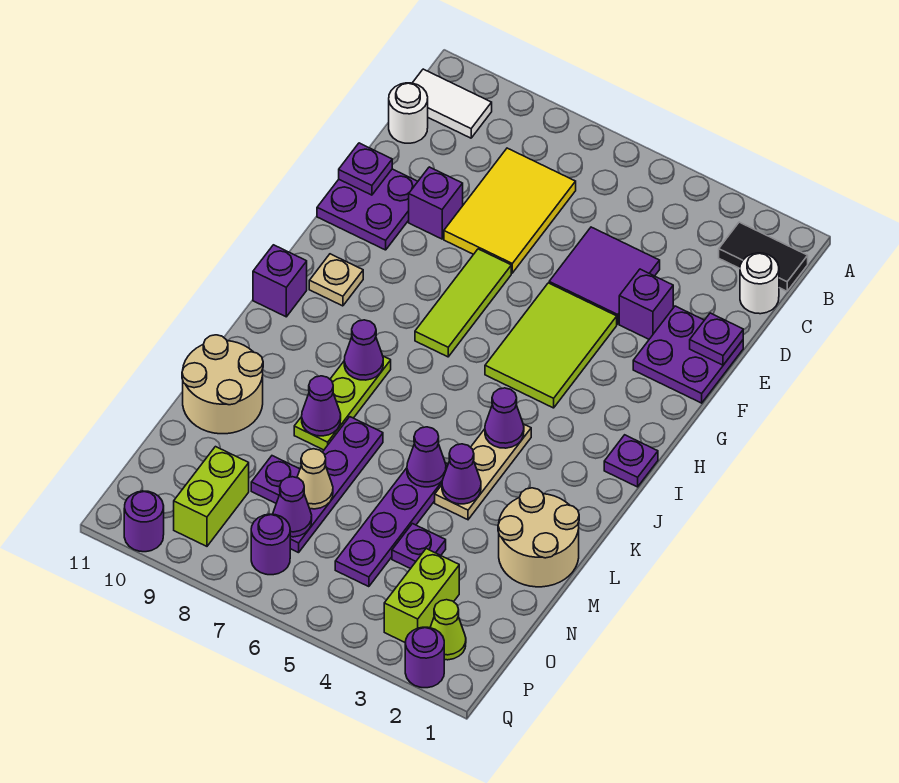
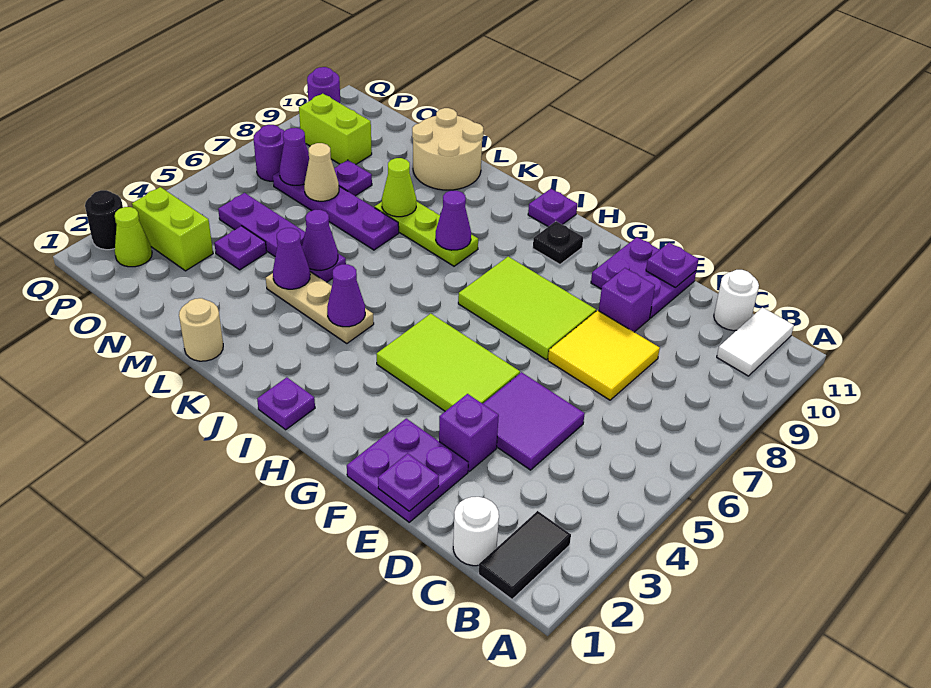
yellow 2x3 tile [444,148,576,273] -> yellow 2x2 tile [548,310,660,400]
lime 1x3 tile [415,249,511,357] -> lime 2x3 tile [458,257,596,360]
tan 1x1 plate [309,254,363,306] -> black 1x1 plate [533,221,583,264]
purple 1x1 brick [253,245,307,317] -> purple 1x1 plate [528,189,577,227]
tan 2x2 round brick [498,488,579,587] -> tan 1x1 round brick [179,298,223,361]
purple 1x1 cone [302,376,341,436] -> lime 1x1 cone [382,158,416,217]
purple 1x1 round brick [405,627,444,688] -> black 1x1 round brick [85,190,123,250]

